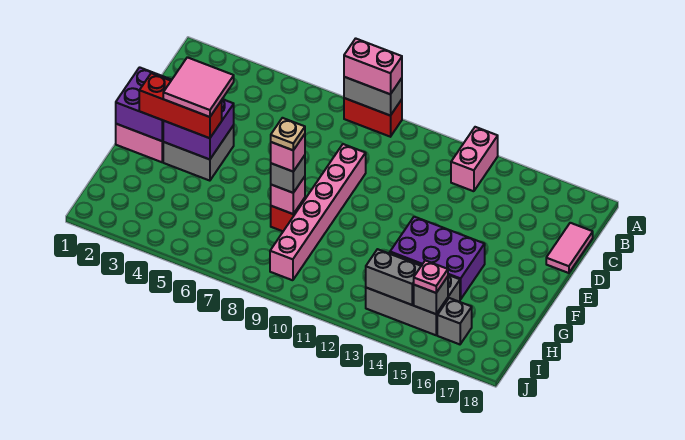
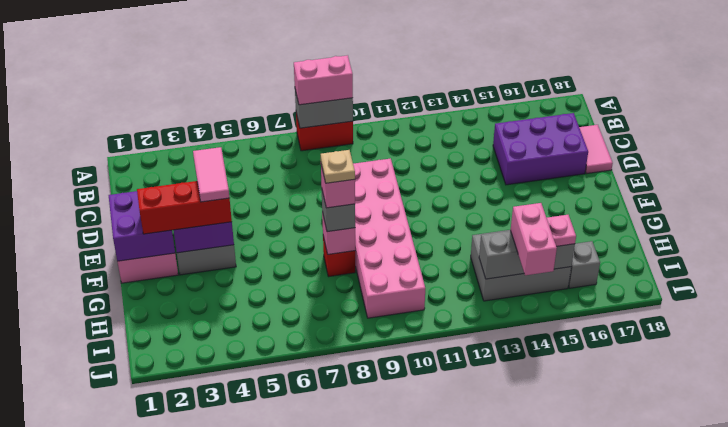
pink 1x2 brick [451,127,498,191] -> pink 1x2 brick moved to [511,203,557,275]
pink 1x6 brick [270,144,366,280] -> pink 2x6 brick [353,158,425,318]
pink 2x2 tile [163,57,234,117] -> pink 1x2 tile [193,147,229,202]
purple 2x3 brick [390,217,485,299] -> purple 2x3 brick moved to [493,113,588,185]

